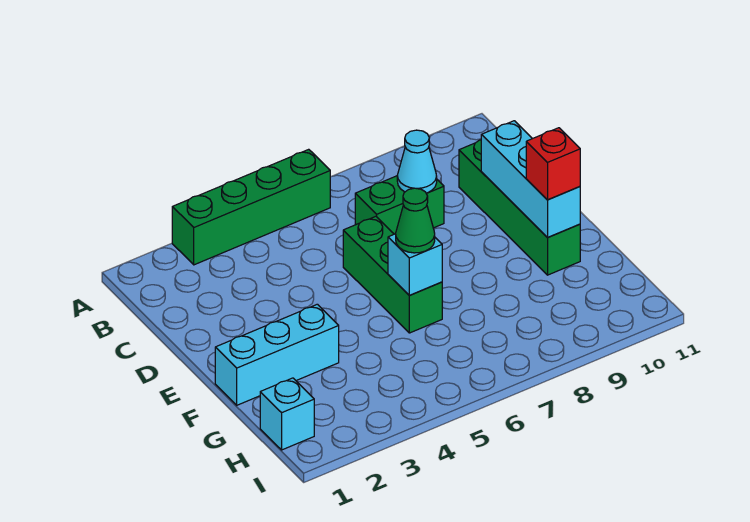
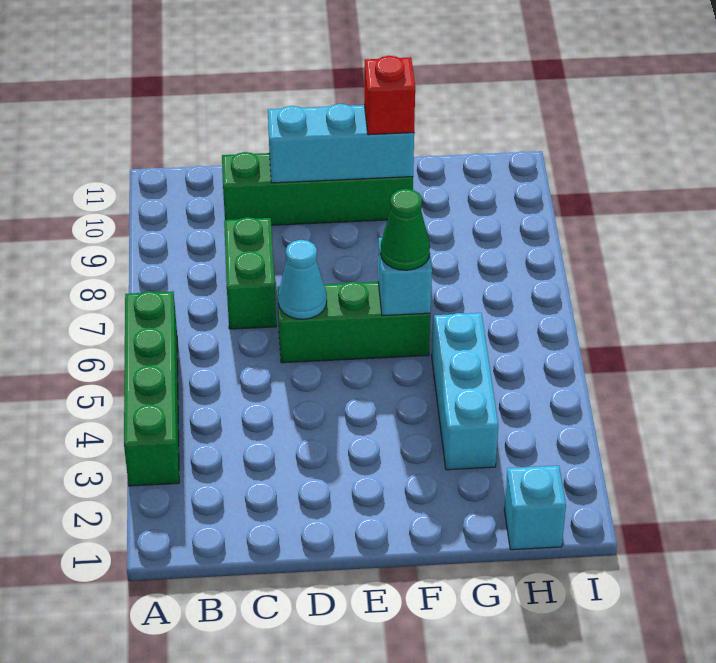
cyan 1x1 cone [397,130,437,193] -> cyan 1x1 cone moved to [278,240,327,319]
cyan 1x3 brick [215,304,339,405] -> cyan 1x3 brick moved to [432,313,498,470]

